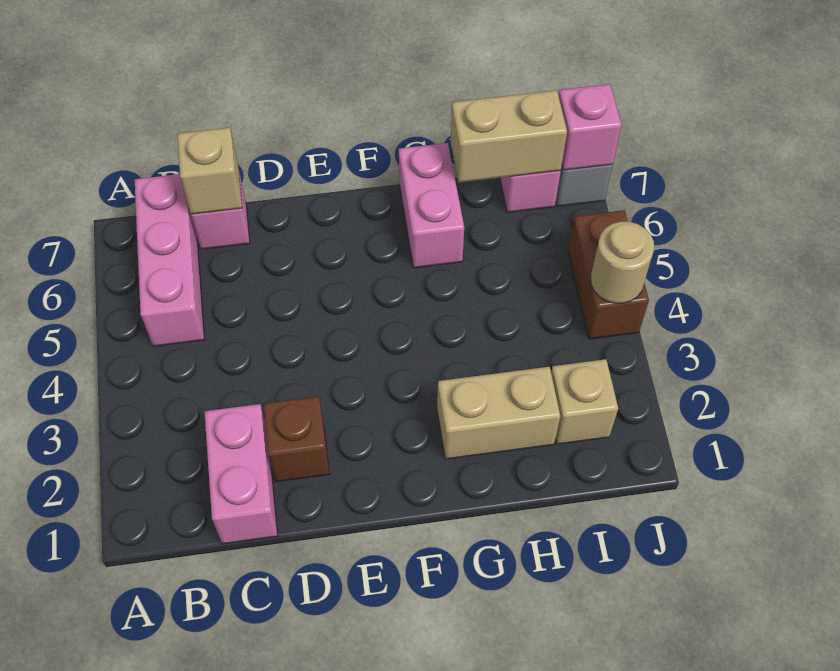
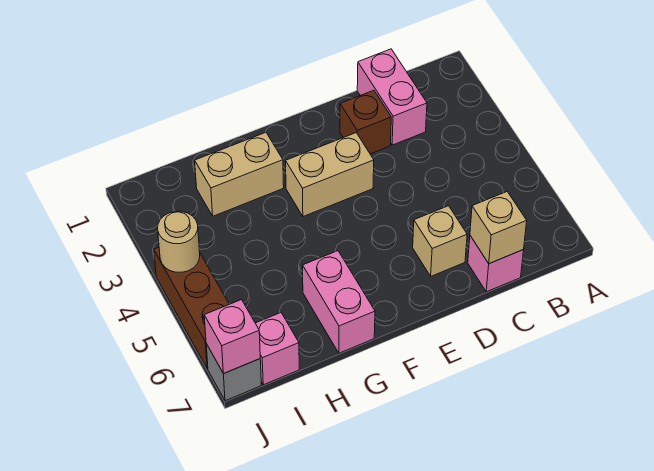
pink 1x3 brick [135,174,204,346] -> none
tan 1x2 brick [451,90,567,182] -> tan 1x2 brick moved to [286,133,374,217]
tan 1x1 brick [551,359,618,444] -> tan 1x1 brick moved to [413,206,467,276]
brown 1x2 brick [568,210,649,339] -> brown 1x3 brick [154,247,229,369]

